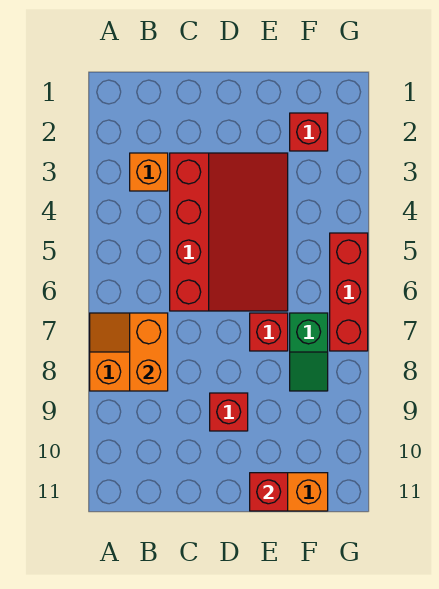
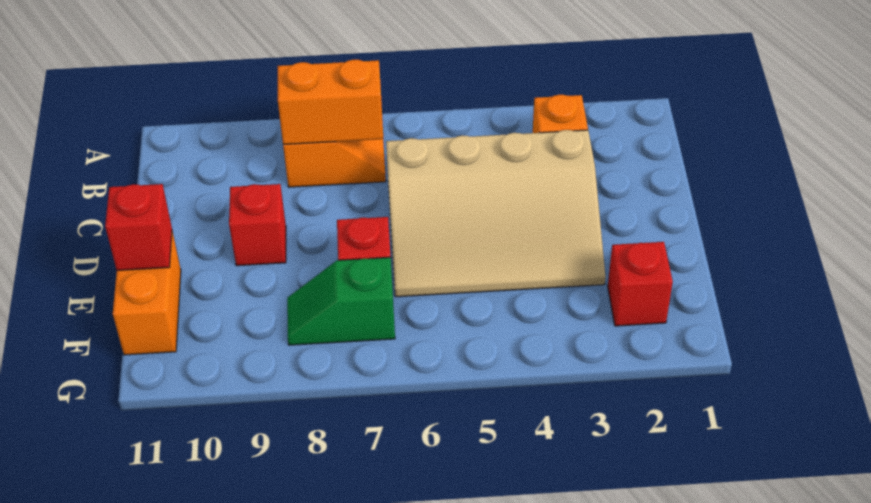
red 3x4 slope [170,153,288,311] -> tan 3x4 slope [386,130,605,297]
red 1x3 brick [330,233,368,351] -> none

